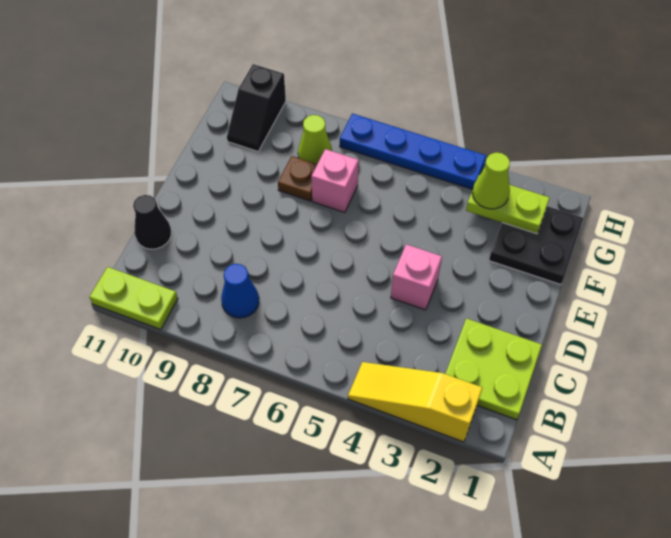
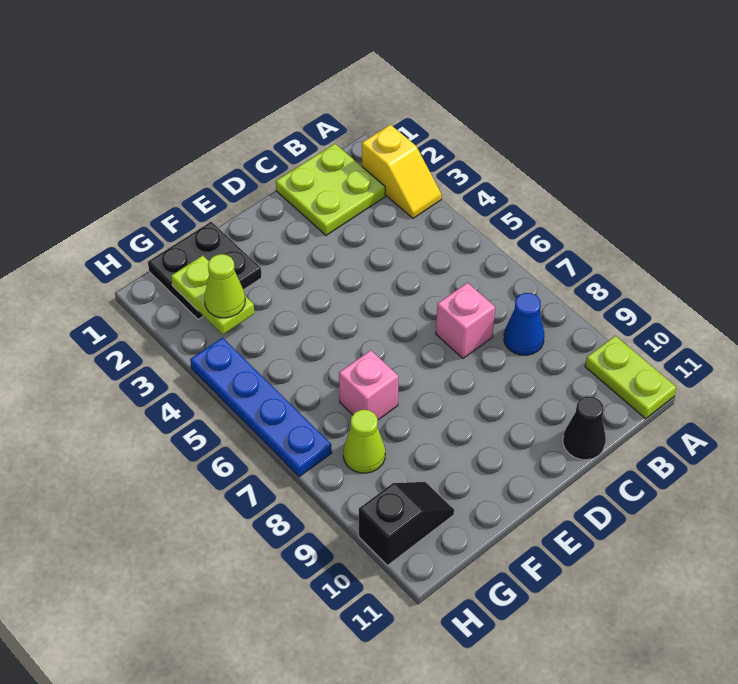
yellow 1x3 slope [348,362,482,442] -> yellow 1x2 slope [362,125,441,218]
pink 1x1 brick [391,244,442,310] -> pink 1x1 brick moved to [436,283,495,358]
brown 1x1 plate [278,156,317,201] -> none

